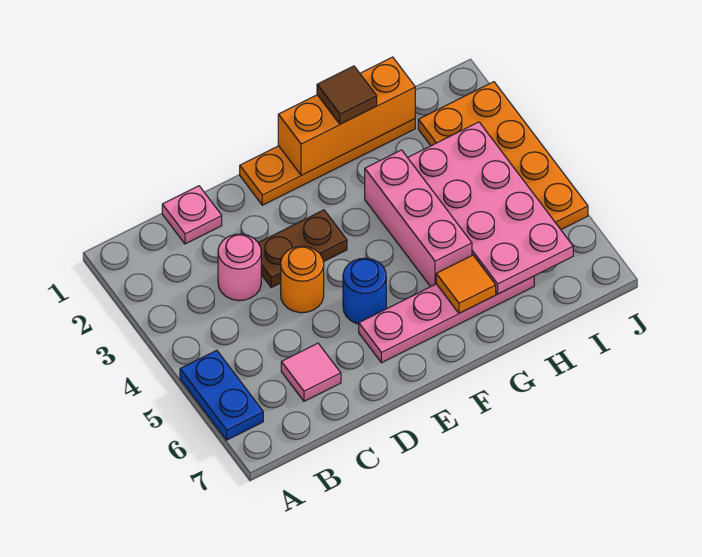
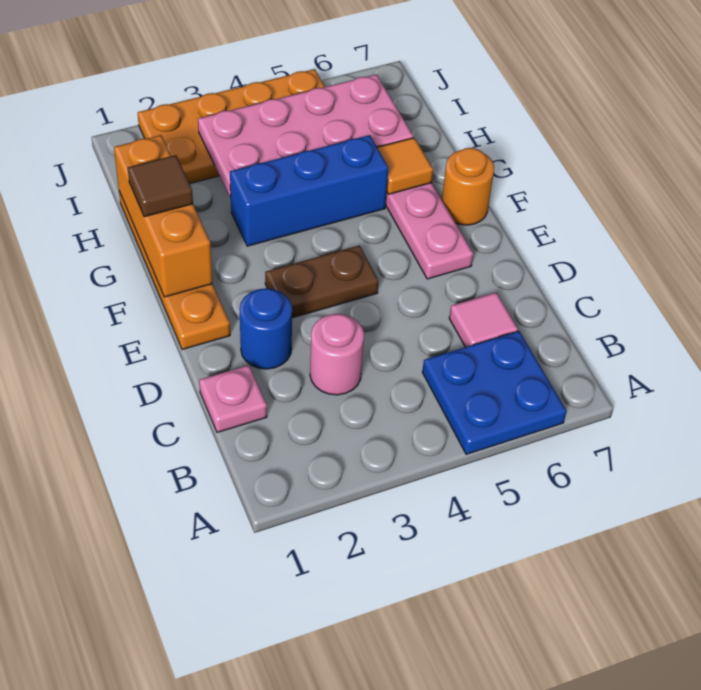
blue 1x2 plate [180,350,263,440] -> blue 2x2 plate [422,331,567,454]
brown 1x2 plate [259,210,347,288] -> brown 1x2 plate turned to [265,245,379,318]
orange 1x1 round brick [281,246,324,313] -> orange 1x1 round brick moved to [442,148,494,225]
blue 1x1 round brick [343,258,386,324] -> blue 1x1 round brick moved to [240,288,292,369]
pink 1x3 brick [365,150,472,287] -> blue 1x3 brick [230,135,389,246]

